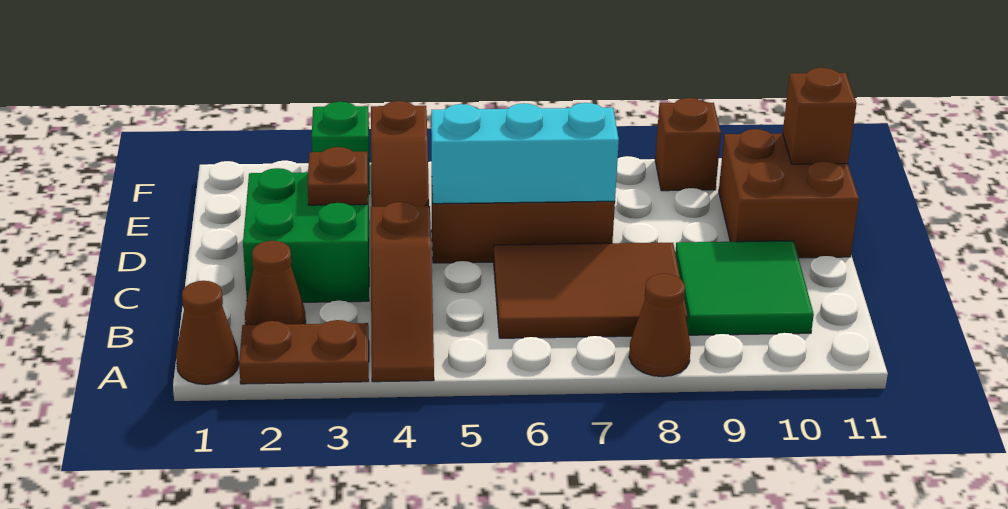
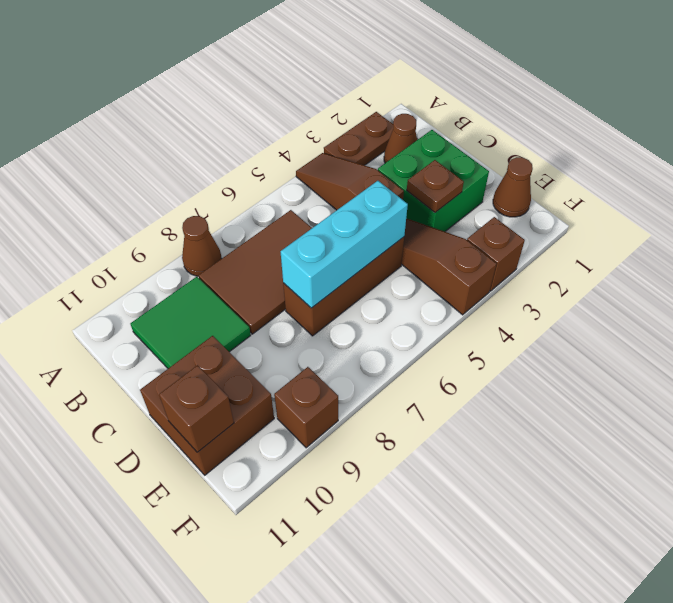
brown 1x1 cone [176,281,239,384] -> brown 1x1 cone moved to [493,157,533,217]
green 1x1 brick [312,102,370,194] -> brown 1x1 brick [467,217,525,291]

